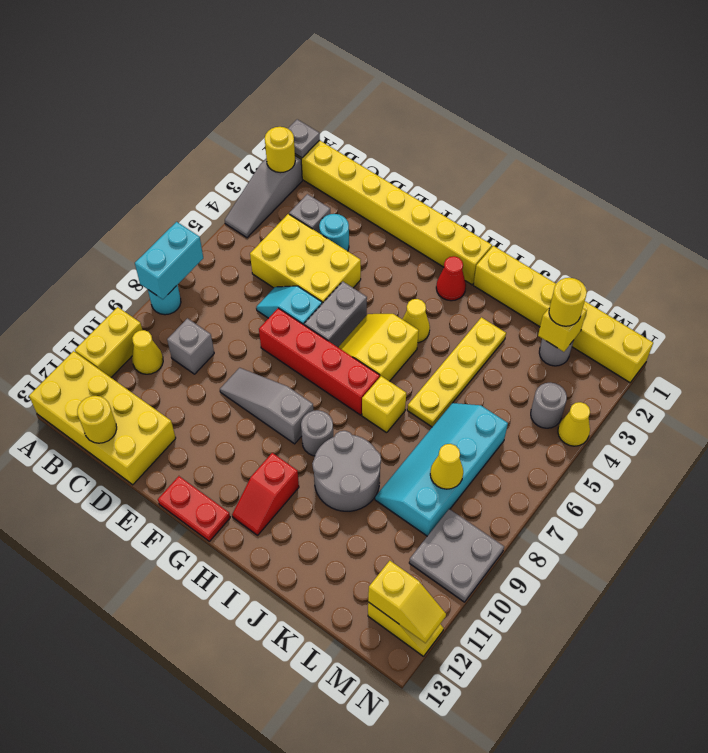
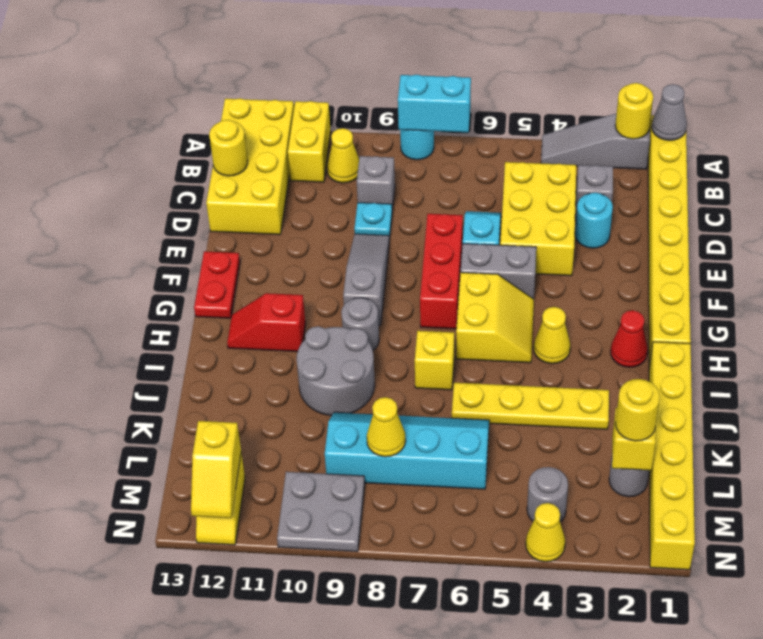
grey 1x1 plate [288,119,320,158] -> grey 1x1 cone [652,84,687,140]
yellow 1x2 brick [75,307,142,377] -> yellow 1x2 brick turned to [288,101,331,182]
none -> cyan 1x1 plate [354,203,392,239]
red 1x4 brick [259,308,380,415] -> red 1x3 brick [420,214,463,329]
yellow 2x2 slope [338,314,419,381] -> yellow 2x2 slope turned to [456,272,534,363]

